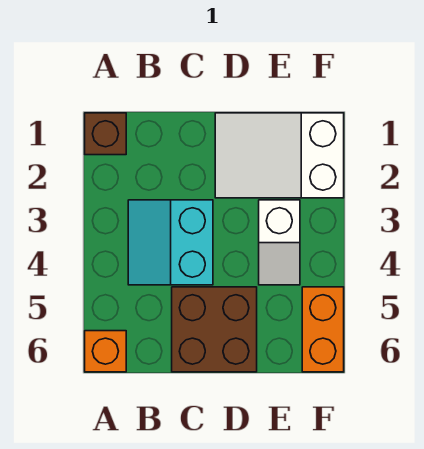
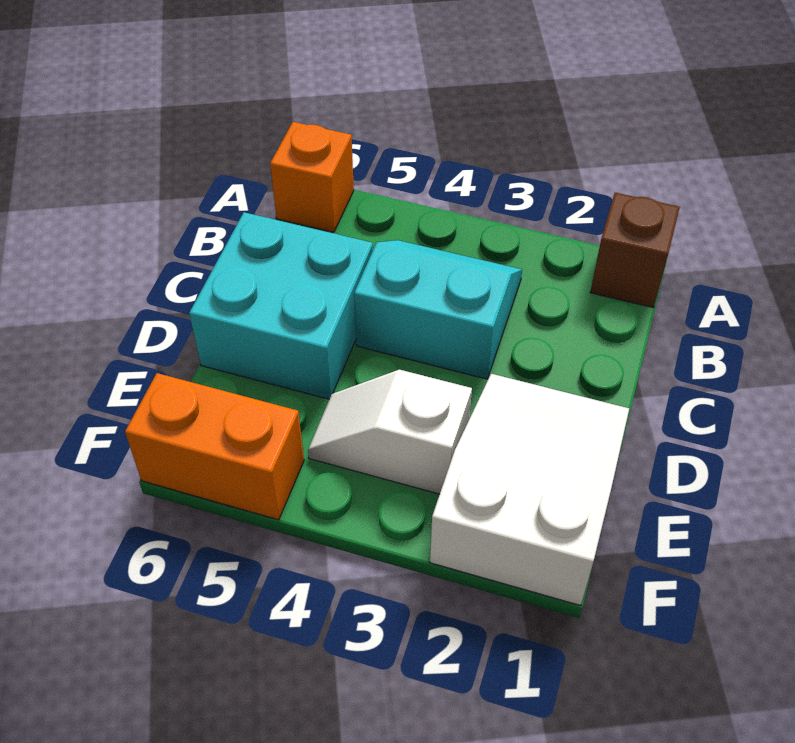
brown 2x2 brick [172,287,257,372] -> cyan 2x2 brick [189,212,373,399]

